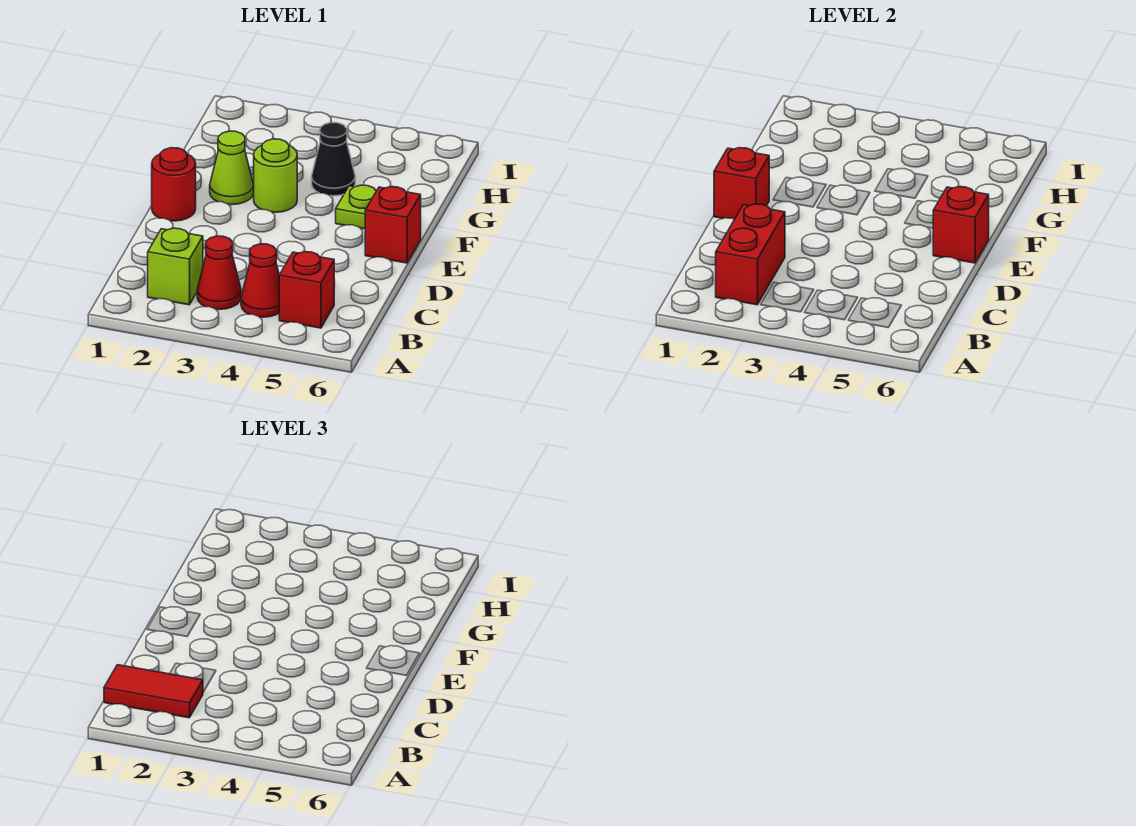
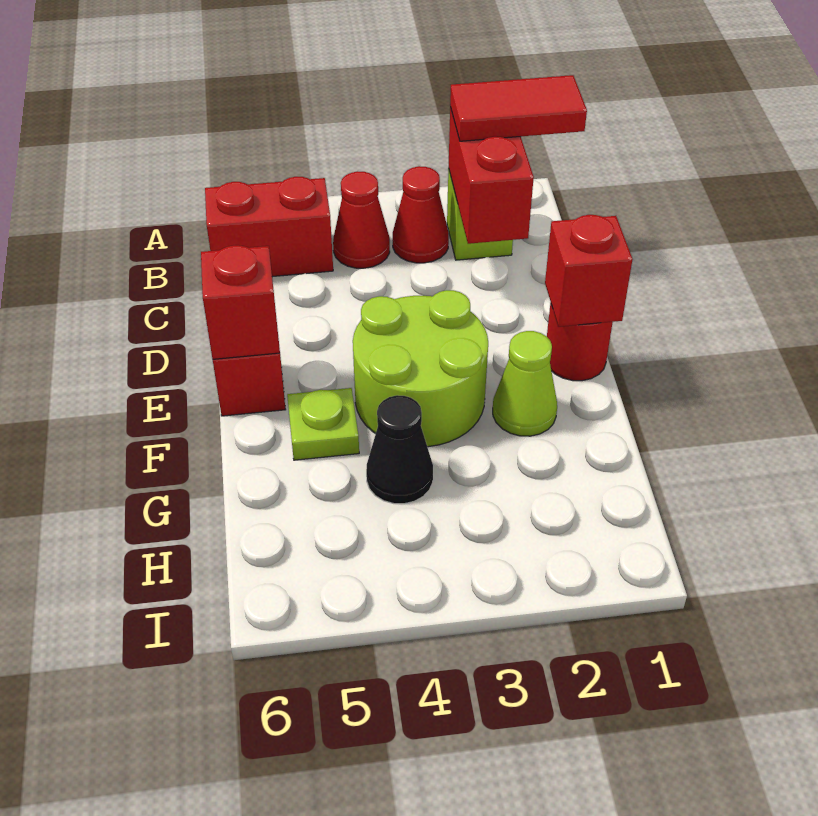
red 1x1 brick [279,252,334,328] -> red 1x2 brick [205,177,333,277]
lime 1x1 round brick [254,139,297,212] -> lime 2x2 round brick [353,290,488,447]

